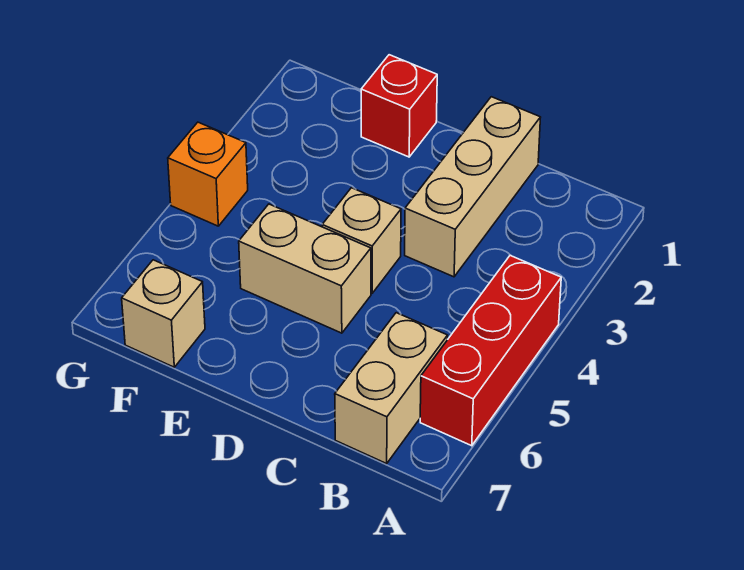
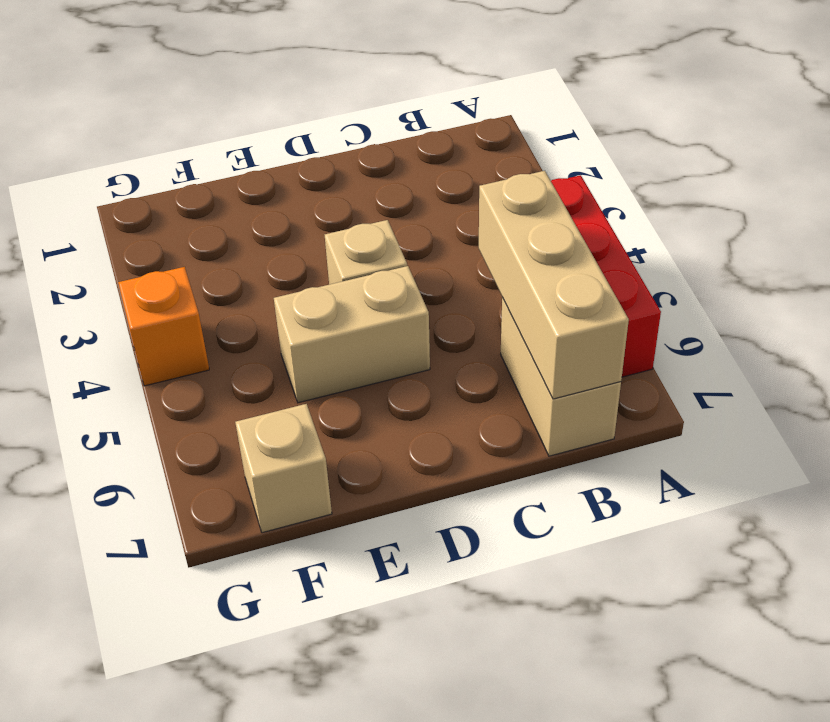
tan 1x3 brick [405,97,541,277] -> tan 1x3 brick moved to [479,171,629,399]
red 1x1 brick [361,55,437,157] -> none

